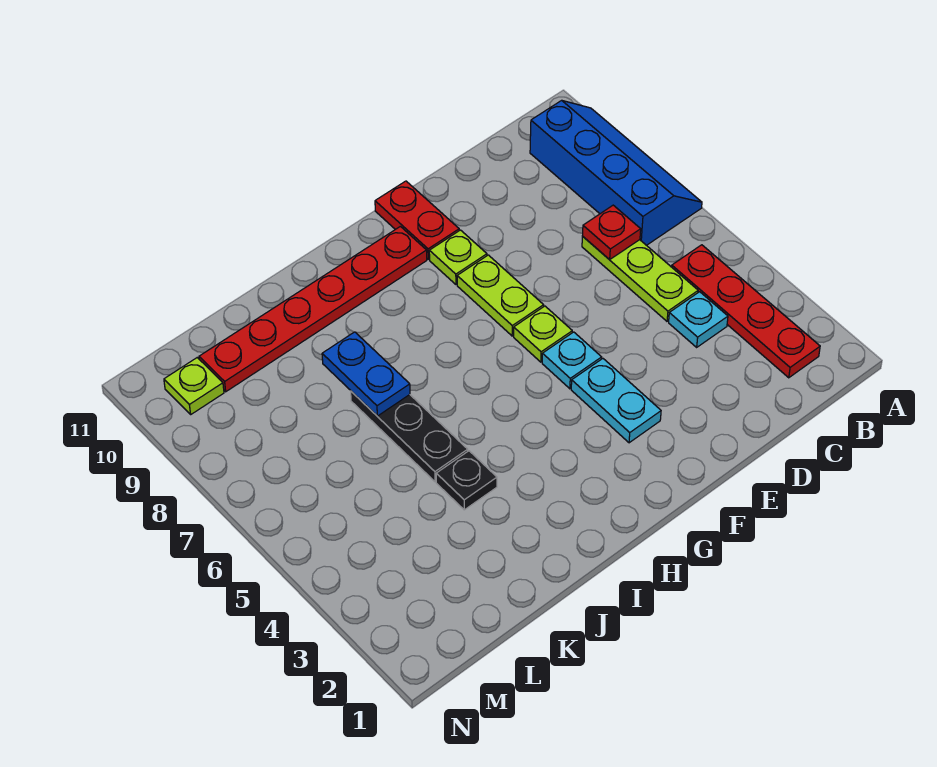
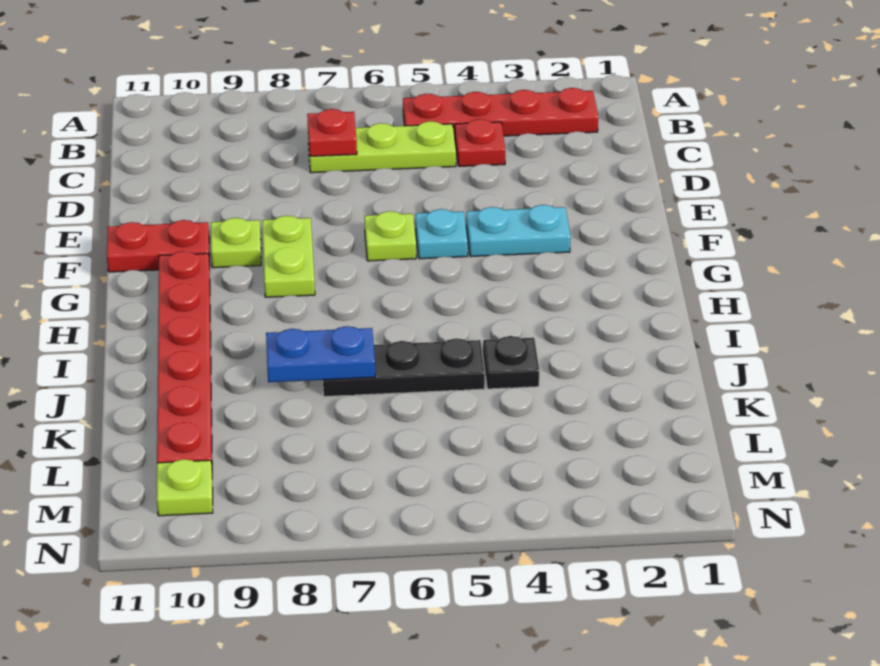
blue 2x4 slope [530,100,702,245] -> none
cyan 1x1 plate [669,292,728,347] -> red 1x1 plate [455,119,505,166]
lime 1x2 plate [457,255,544,336] -> lime 1x2 plate turned to [262,216,315,297]

